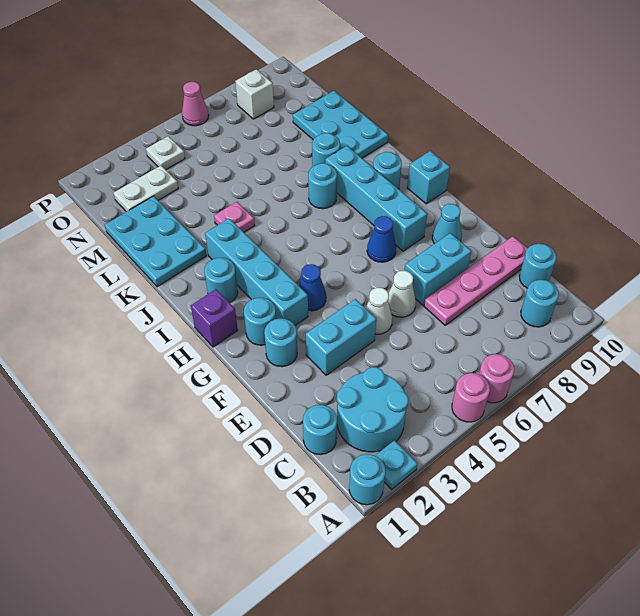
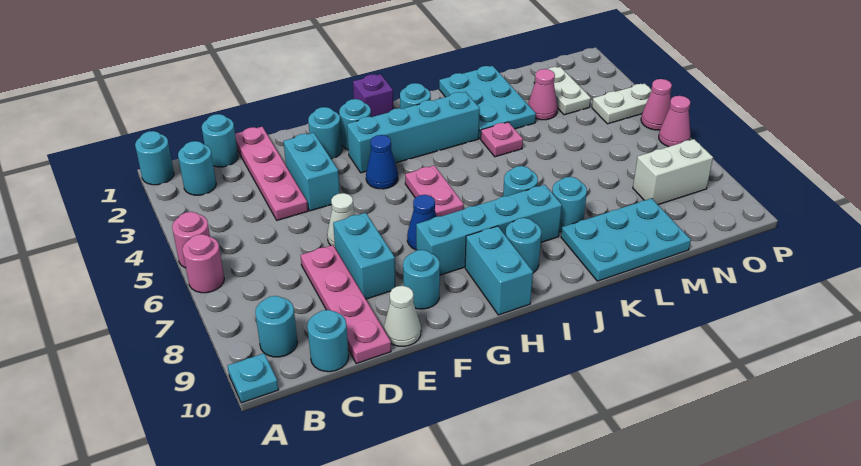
cyan 1x1 plate [375,440,418,489] -> cyan 1x1 plate moved to [228,353,278,403]
cyan 2x2 round brick [337,367,408,452] -> cyan 1x1 round brick [178,141,216,195]
none -> pink 1x4 plate [235,127,308,220]
white 1x1 cone [366,288,393,334] -> white 1x1 cone moved to [384,286,421,346]
cyan 1x1 cone [432,204,462,244] -> cyan 1x1 round brick [403,250,440,309]
none -> pink 1x2 plate [405,166,464,217]
cyan 1x1 brick [407,151,450,204] -> cyan 1x2 brick [465,226,533,315]
cyan 2x3 plate [105,196,206,287] -> cyan 2x3 plate turned to [439,66,536,139]
none -> pink 1x1 cone [528,69,558,120]
white 1x1 plate [146,136,185,170] -> white 1x2 plate [592,83,652,124]
white 1x1 brick [235,69,274,119] -> white 1x2 brick [633,139,713,205]
none -> pink 1x1 cone [641,79,672,130]

